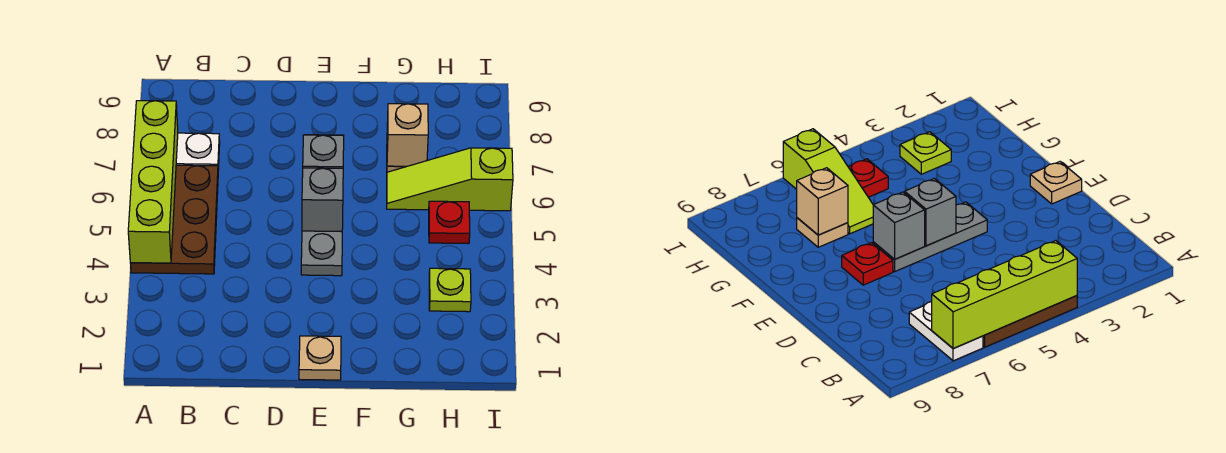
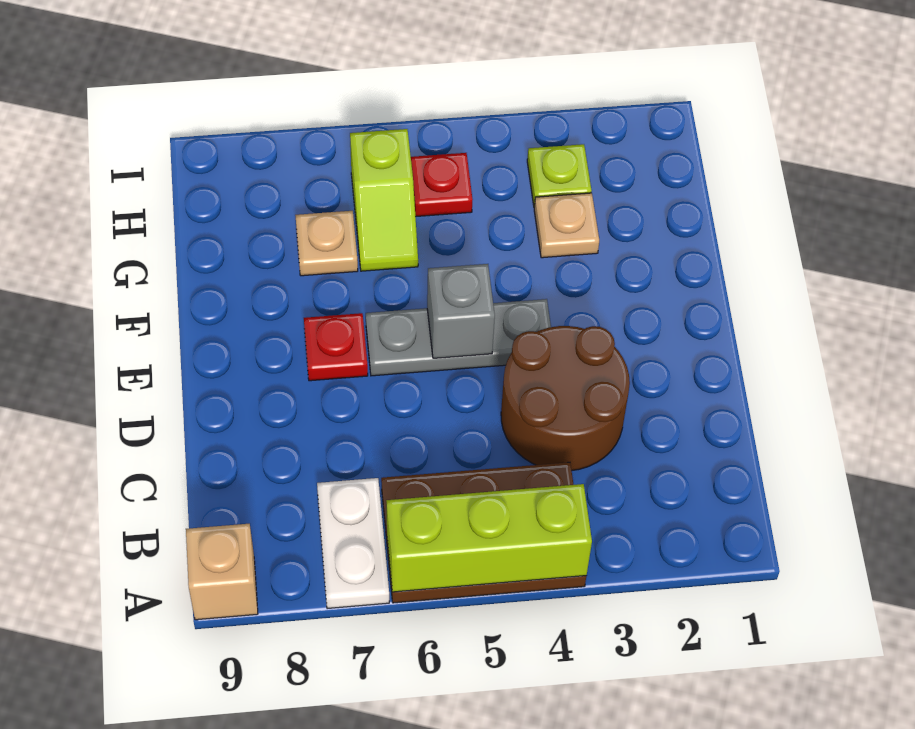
lime 1x4 brick [128,101,178,263] -> lime 1x3 brick [386,484,592,592]
none -> brown 2x2 round brick [501,326,630,471]
tan 1x1 plate [299,336,341,380] -> tan 1x1 plate moved to [534,193,599,258]
grey 1x1 brick [303,135,344,168] -> none
lime 1x3 slope [387,148,513,211] -> lime 1x2 slope [350,129,418,271]
tan 1x1 brick [387,104,428,166] -> tan 1x1 brick moved to [186,524,258,620]

